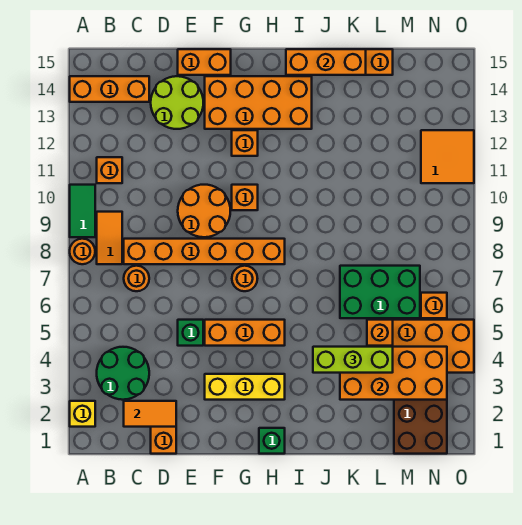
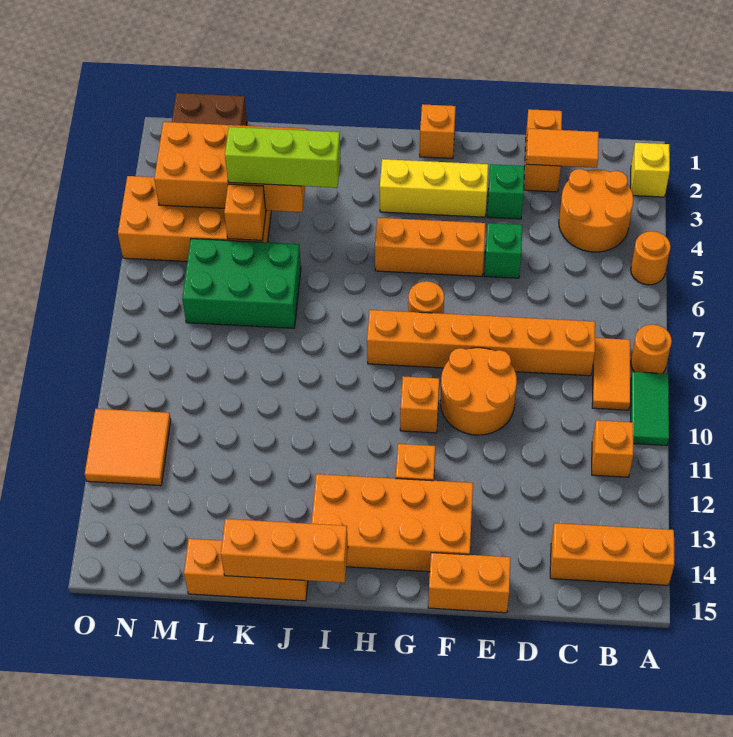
green 2x2 round brick [97,347,149,400] -> orange 2x2 round brick [559,169,633,252]
orange 1x1 round brick [124,266,149,291] -> orange 1x1 round brick moved to [631,231,671,285]
lime 2x2 round brick [151,76,203,129] -> none
green 1x1 brick [259,428,285,454] -> green 1x1 brick moved to [487,164,525,219]
orange 1x1 brick [421,293,447,318] -> orange 1x1 brick moved to [420,104,456,159]

